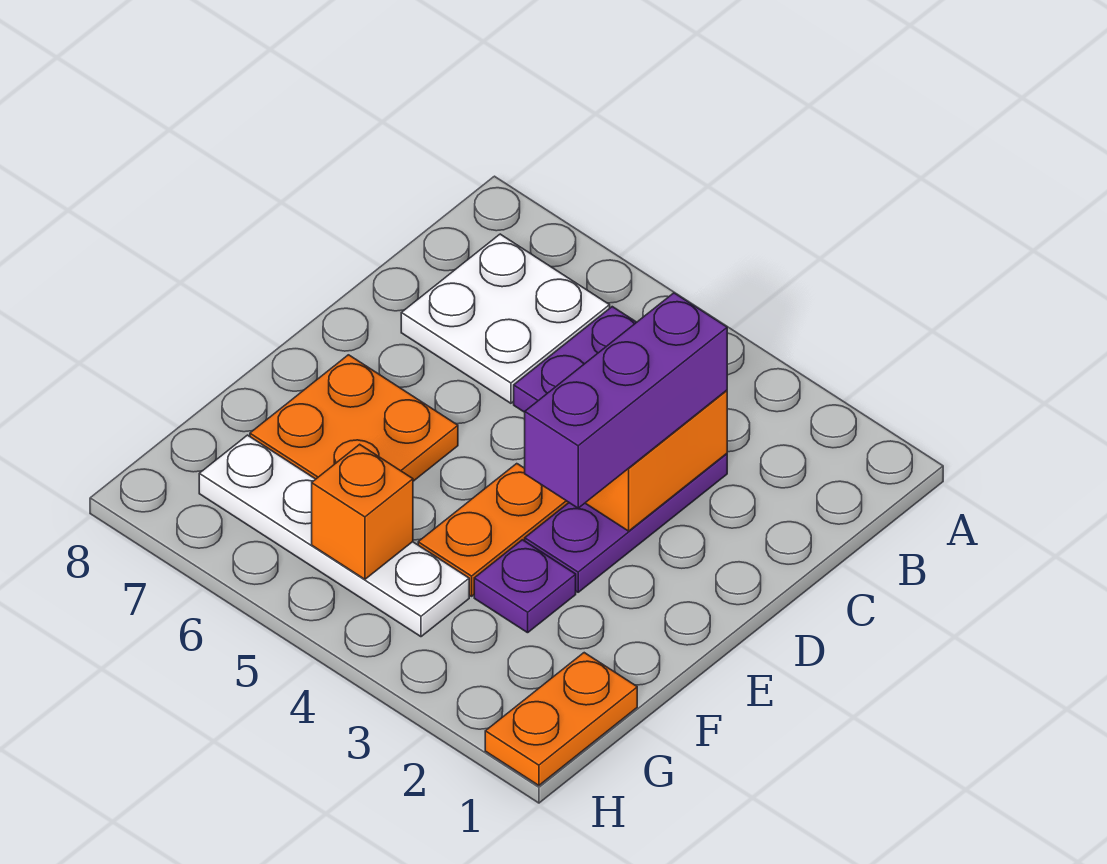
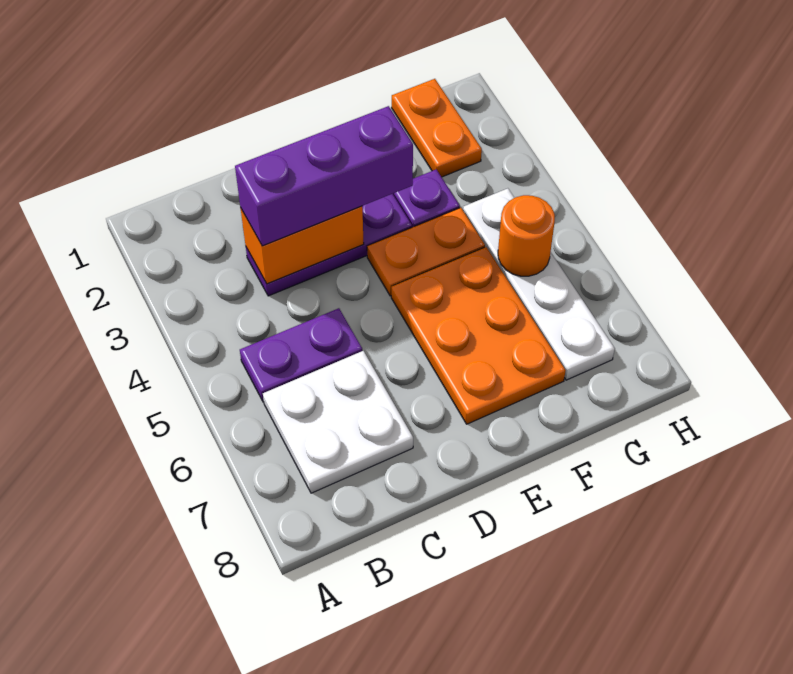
orange 2x2 plate [250,355,458,481] -> orange 2x3 plate [391,247,566,424]
orange 1x2 plate [485,653,637,786] -> orange 1x2 plate turned to [392,79,482,177]
orange 1x1 brick [312,444,413,579] -> orange 1x1 round brick [498,195,555,276]

